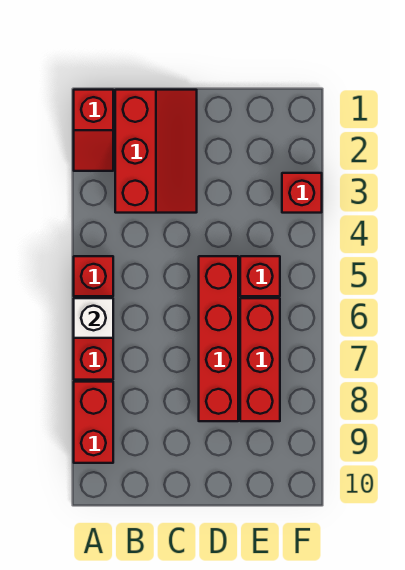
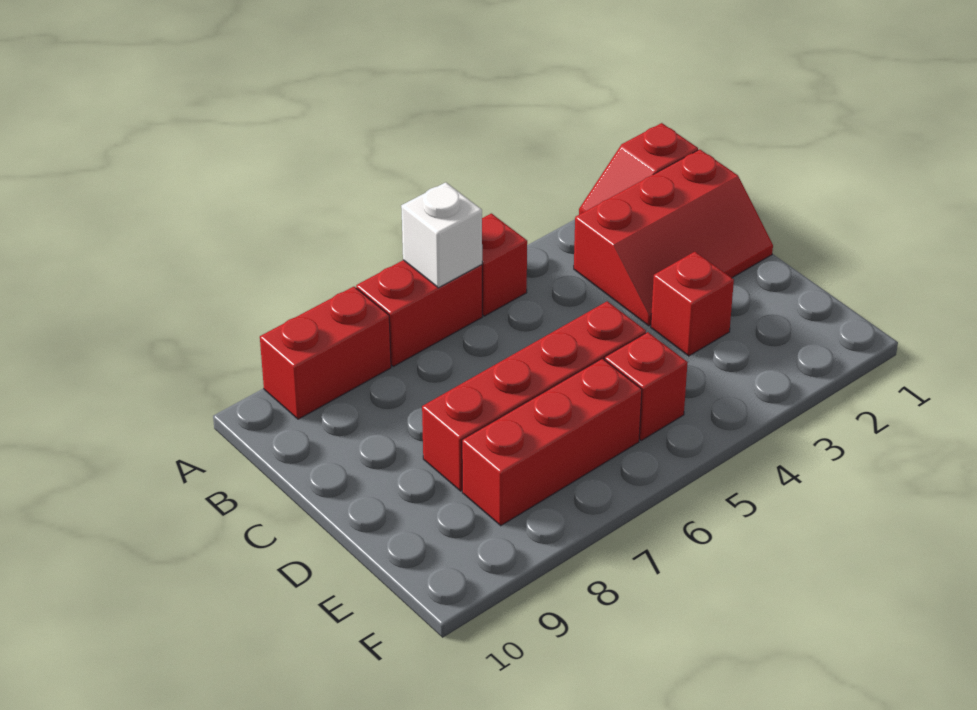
red 1x1 brick [282,173,322,213] -> red 1x1 brick moved to [651,252,734,356]

